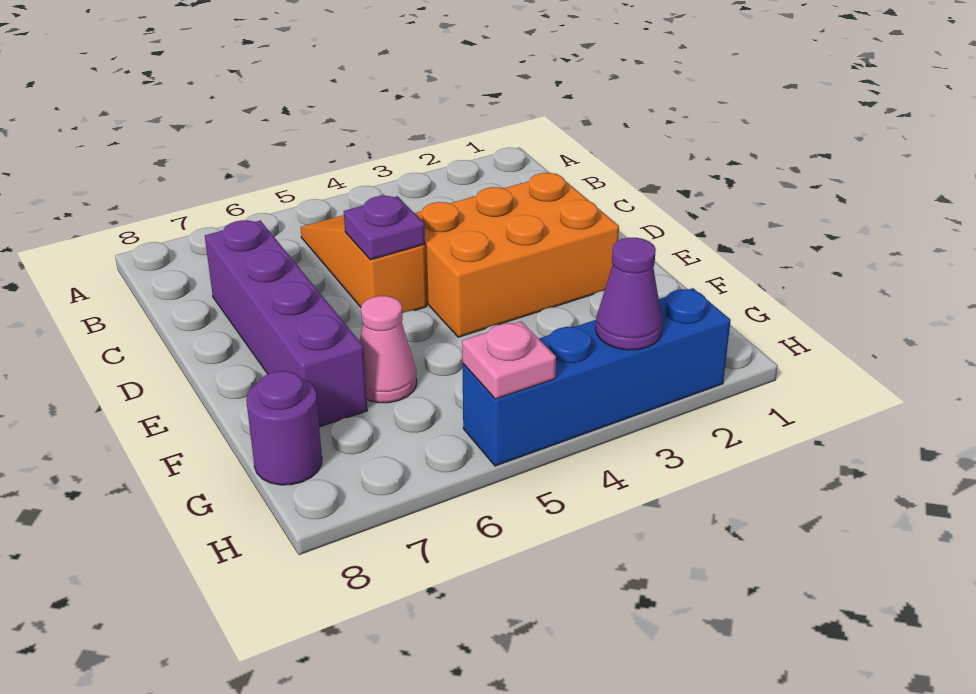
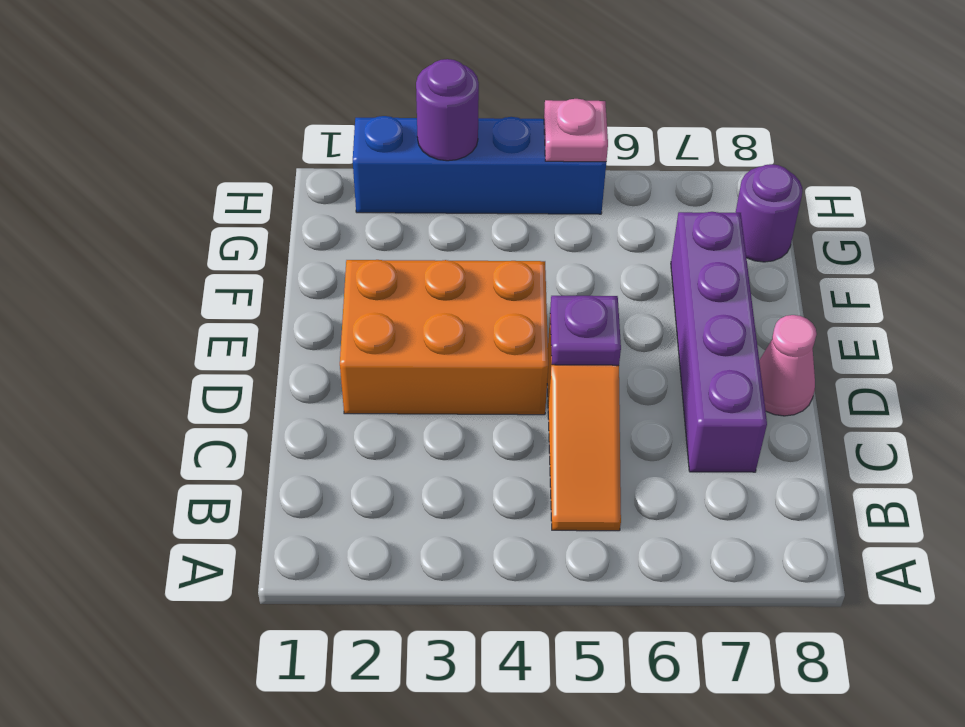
pink 1x1 cone [360,296,417,403] -> pink 1x1 cone moved to [759,315,817,416]
purple 1x1 cone [596,238,662,350] -> purple 1x1 round brick [416,59,479,161]

